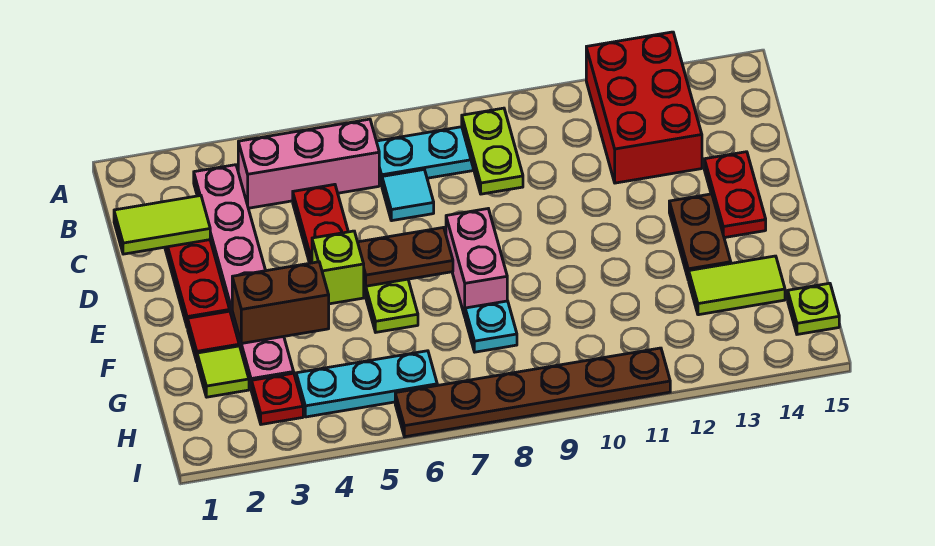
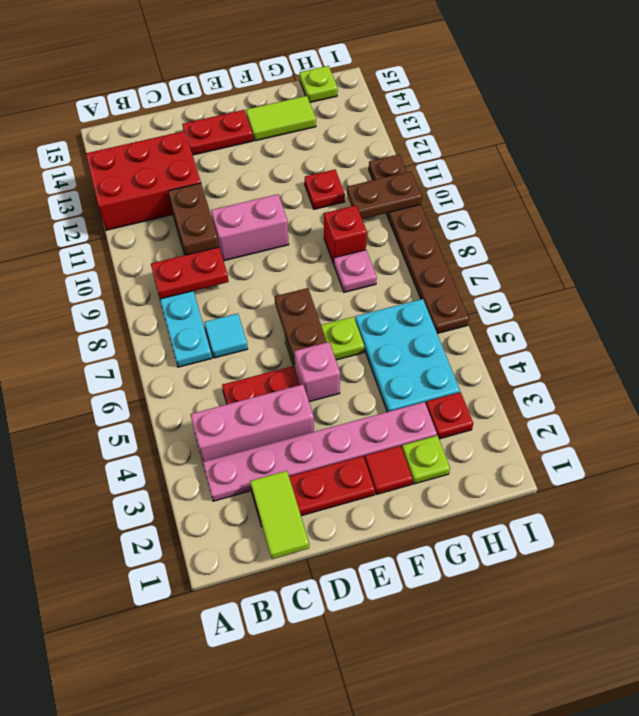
pink 1x3 brick [238,119,379,208] -> pink 1x3 brick turned to [190,385,314,462]
lime 1x2 plate [462,108,523,194] -> red 1x2 plate [151,247,229,299]
lime 1x1 brick [312,231,364,304] -> pink 1x1 brick [294,342,340,402]
pink 1x2 brick [446,209,507,316] -> pink 1x2 brick moved to [211,194,289,261]
brown 1x2 plate [669,194,731,280] -> brown 1x2 plate moved to [347,171,422,219]
brown 1x2 brick [232,262,329,344] -> brown 1x2 brick moved to [169,183,219,255]
lime 1x1 tile [197,346,249,397] -> lime 1x1 plate [402,436,450,484]
cyan 1x1 plate [465,301,517,352] -> pink 1x1 plate [334,250,377,292]
none -> red 1x1 brick [324,205,367,264]
none -> red 1x1 plate [305,170,345,209]
lime 1x2 tile [689,256,785,315] -> lime 1x2 tile turned to [246,96,316,141]
cyan 1x3 plate [296,351,437,417] -> cyan 2x3 plate [355,299,460,412]

